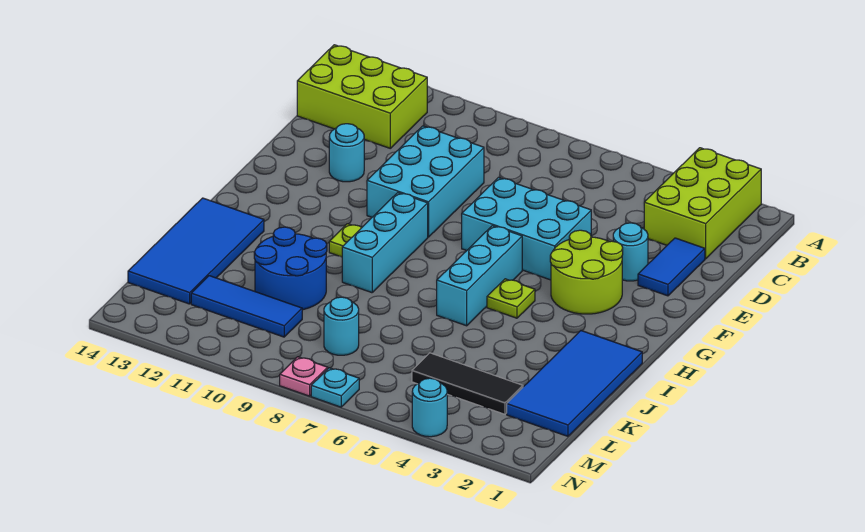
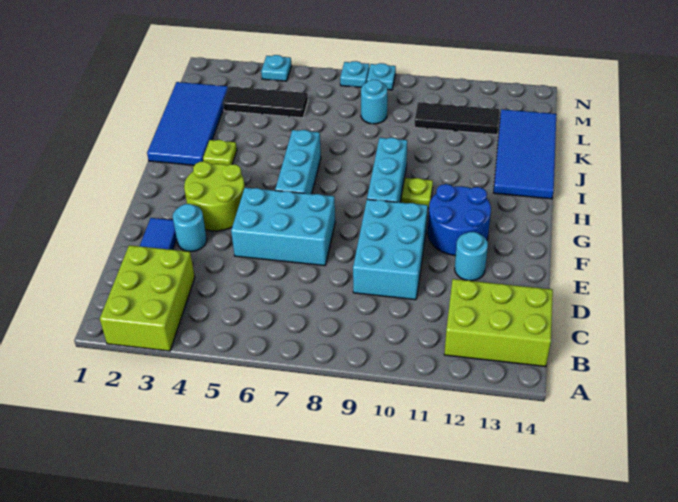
lime 1x1 plate [487,279,535,318] -> lime 1x1 plate moved to [203,140,237,165]
blue 2x2 round brick [254,227,327,310] -> blue 2x2 round brick moved to [428,184,491,256]
blue 1x3 tile [191,276,302,337] -> black 1x3 tile [415,102,500,135]
cyan 1x1 round brick [412,378,447,437] -> cyan 1x1 plate [261,55,292,81]
pink 1x1 plate [280,357,328,396] -> cyan 1x1 plate [367,63,396,90]

